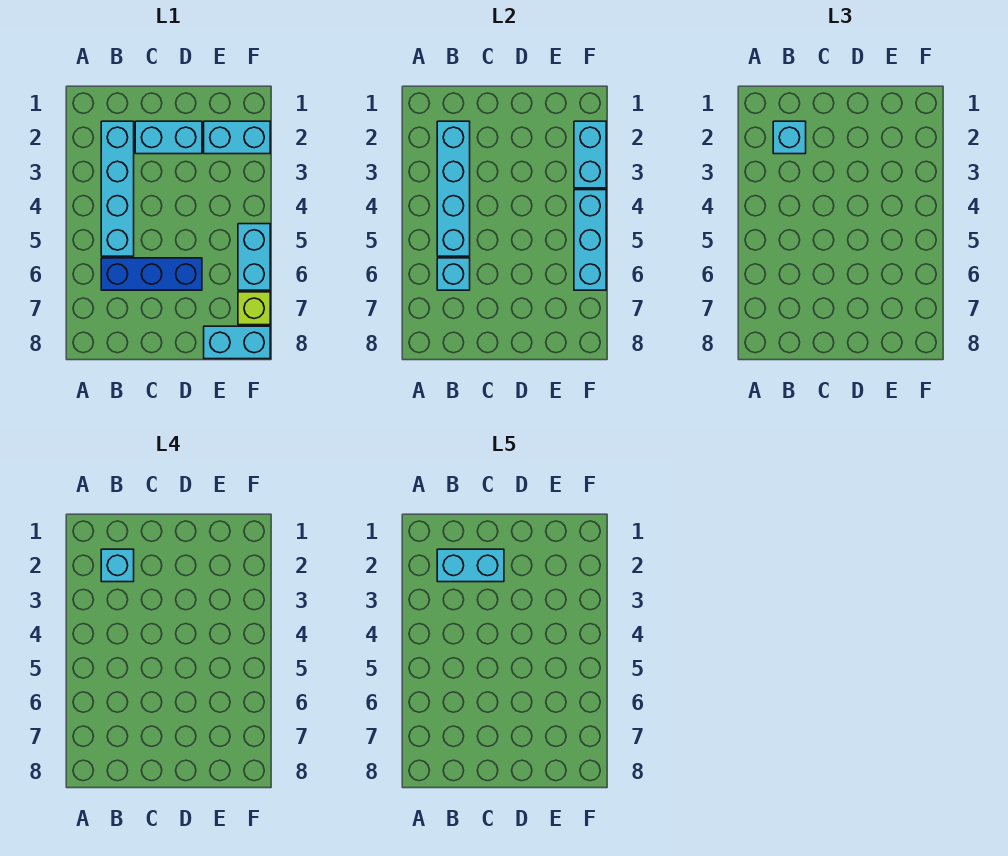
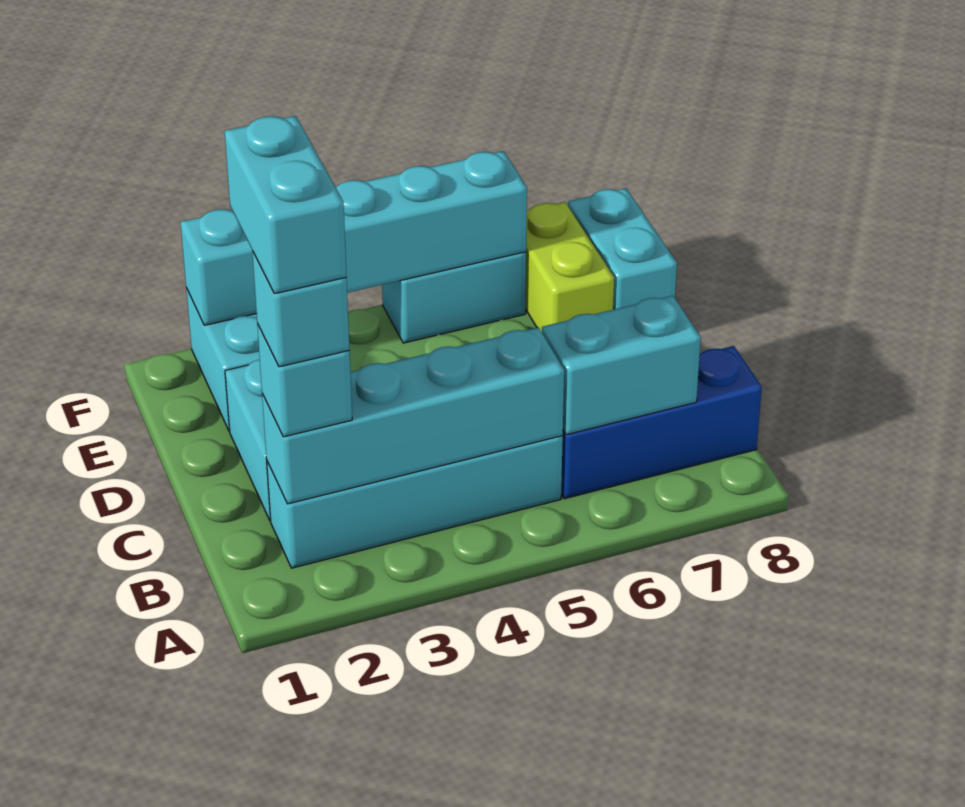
blue 1x3 brick [101,258,202,290] -> blue 1x3 brick turned to [561,346,762,499]
cyan 1x1 brick [437,258,470,290] -> cyan 1x2 brick [542,296,701,435]
lime 1x1 brick [238,292,270,325] -> lime 1x2 brick [525,202,614,332]

